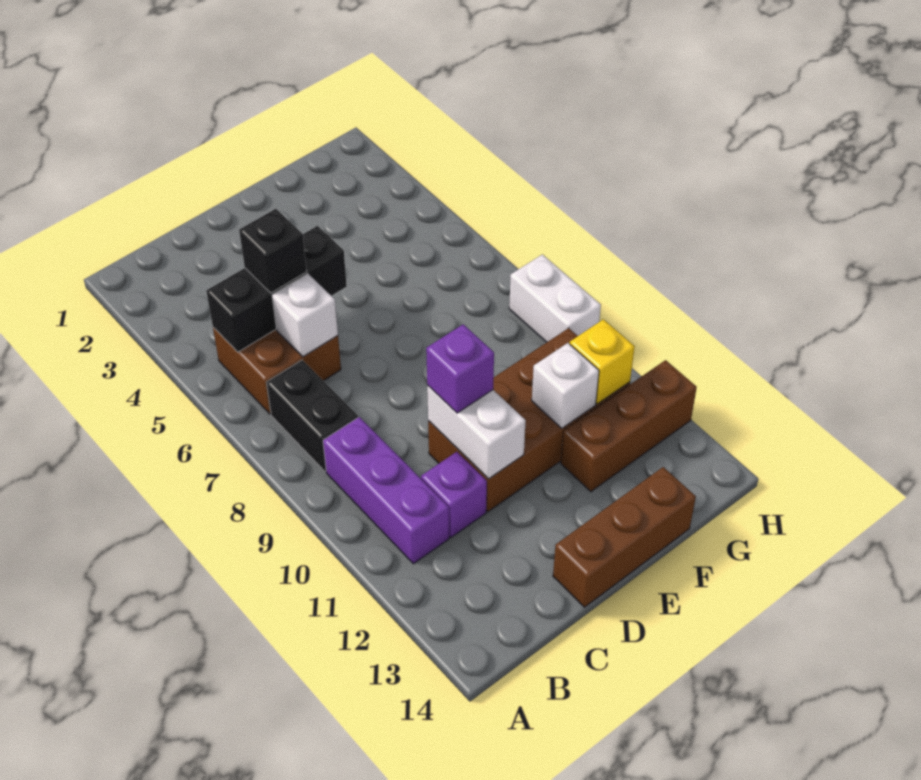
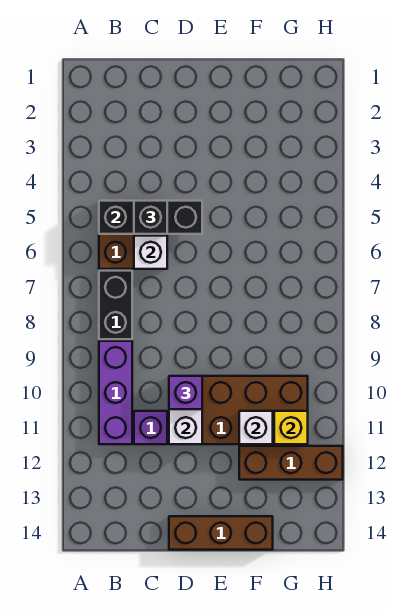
white 1x2 brick [509,254,601,342] -> none

